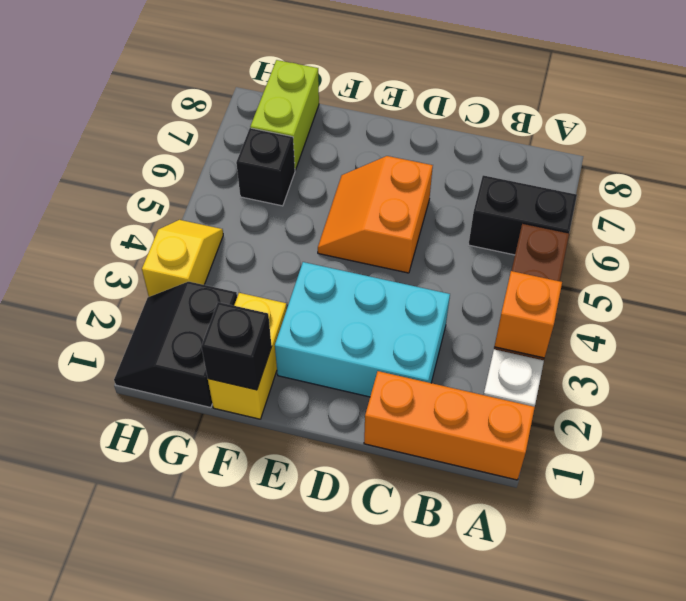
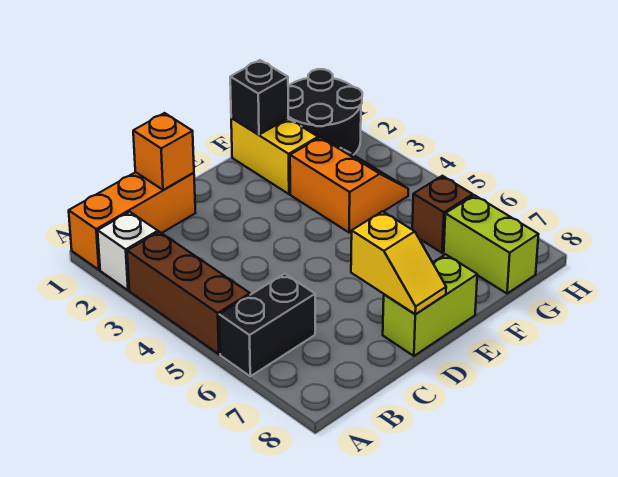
orange 1x1 brick [494,271,562,358] -> orange 1x1 brick moved to [133,113,194,190]
cyan 2x3 brick [275,262,450,397] -> none
orange 2x2 slope [318,156,433,273] -> orange 2x2 slope moved to [290,137,408,233]
none -> lime 1x2 brick [383,254,477,356]
black 2x2 slope [114,281,237,408] -> black 2x2 round brick [288,69,362,155]
black 1x1 brick [236,128,295,206] -> brown 1x1 brick [412,176,473,253]
yellow 1x2 slope [142,220,223,297] -> yellow 1x2 slope moved to [351,211,446,314]

